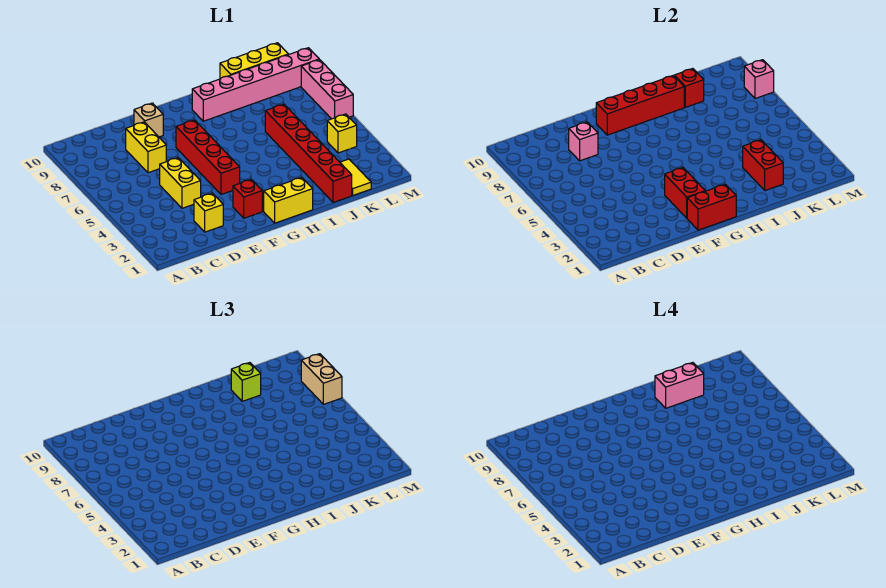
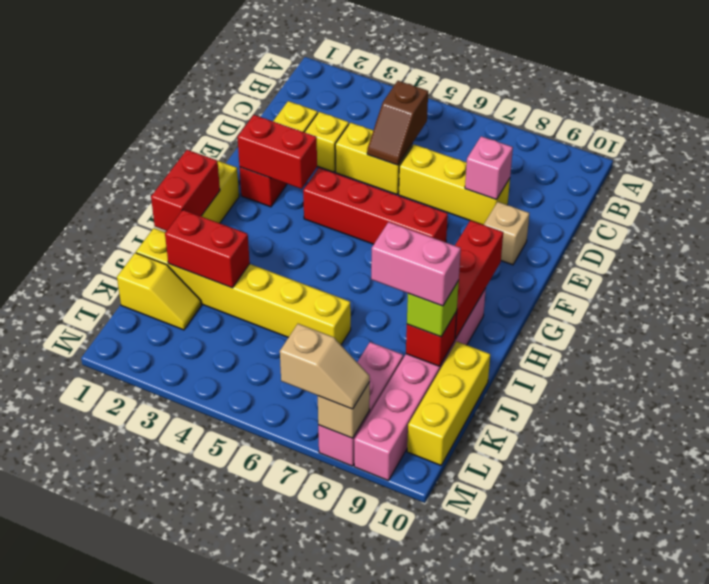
none -> brown 1x2 slope [367,81,428,165]
yellow 1x2 brick [126,122,166,173] -> yellow 1x3 brick [399,145,510,225]
red 1x2 brick [687,184,736,230] -> red 1x2 brick moved to [151,150,220,231]
red 1x4 brick [596,75,684,135] -> red 1x3 brick [455,220,503,339]
pink 1x2 brick [655,363,704,408] -> pink 1x2 brick turned to [371,222,461,306]
red 1x6 brick [265,104,352,203] -> yellow 1x6 brick [136,228,351,345]
yellow 1x2 tile [340,159,371,196] -> yellow 1x2 slope [117,253,201,330]
yellow 1x1 brick [327,114,357,153] -> yellow 1x1 brick moved to [305,112,349,172]
pink 1x3 brick [301,60,353,119] -> pink 1x3 brick turned to [318,342,403,466]
tan 1x2 brick [301,354,342,404] -> tan 1x2 slope [280,324,370,409]
pink 1x1 brick [744,60,774,99] -> tan 1x1 brick [318,382,370,438]

